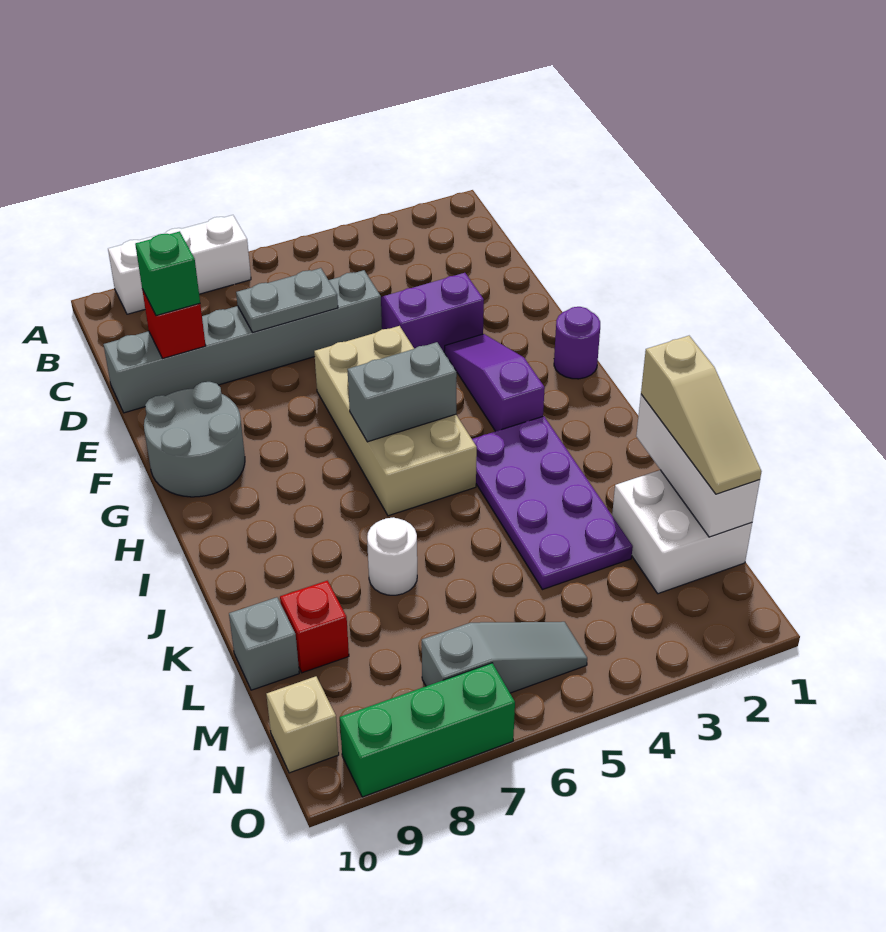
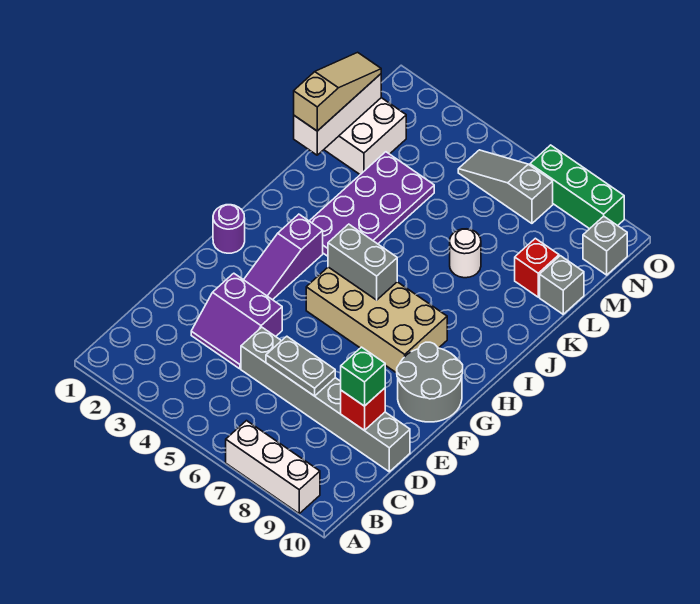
tan 2x4 brick [314,326,477,516] -> tan 2x4 brick turned to [306,267,447,373]
tan 1x1 brick [266,676,339,773] -> grey 1x1 brick [583,216,627,275]

